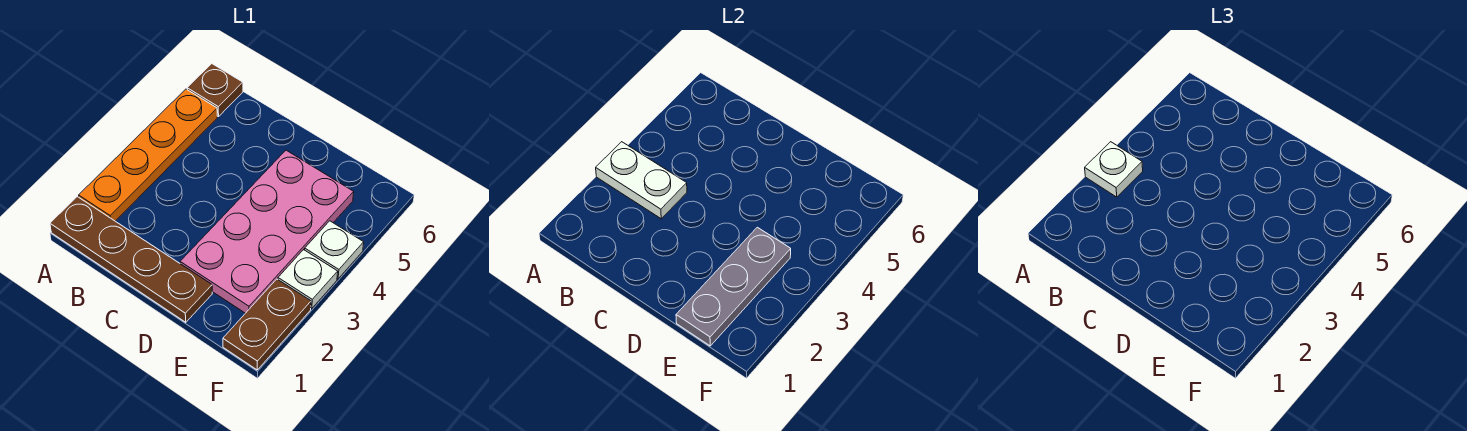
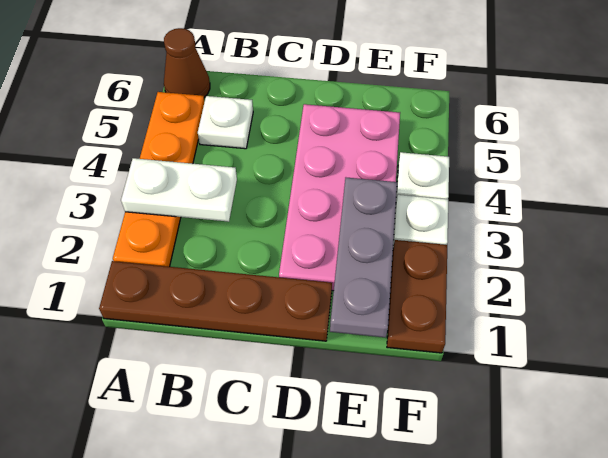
white 1x1 plate [1085,142,1143,197] -> white 1x1 plate moved to [198,96,253,149]
brown 1x1 plate [187,64,243,117] -> brown 1x1 cone [164,28,210,98]

